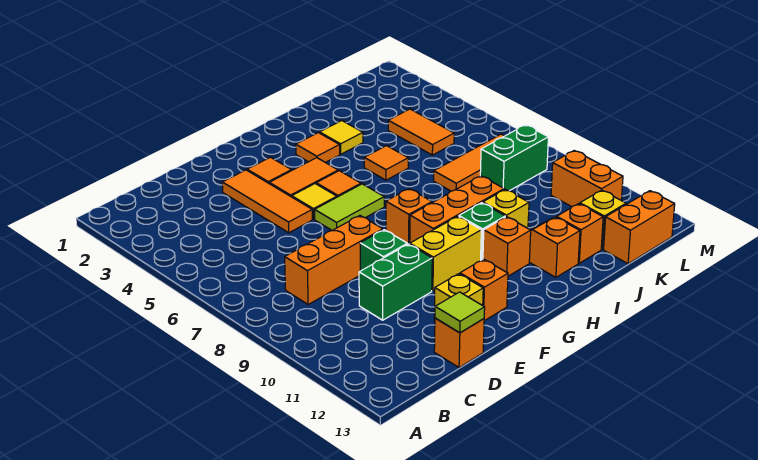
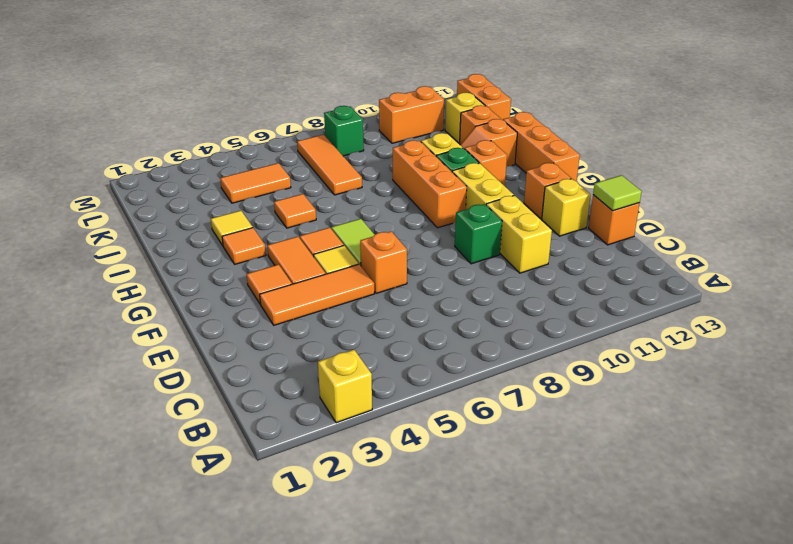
none -> yellow 1x1 brick [318,350,372,423]
orange 1x3 brick [285,216,383,304] -> orange 1x3 brick moved to [503,112,580,181]
green 1x2 brick [359,244,432,320] -> yellow 1x2 brick [486,196,552,273]
orange 1x1 brick [386,189,432,244] -> orange 1x1 brick moved to [360,231,407,293]
green 1x2 brick [480,125,548,191] -> green 1x1 brick [324,106,364,156]

